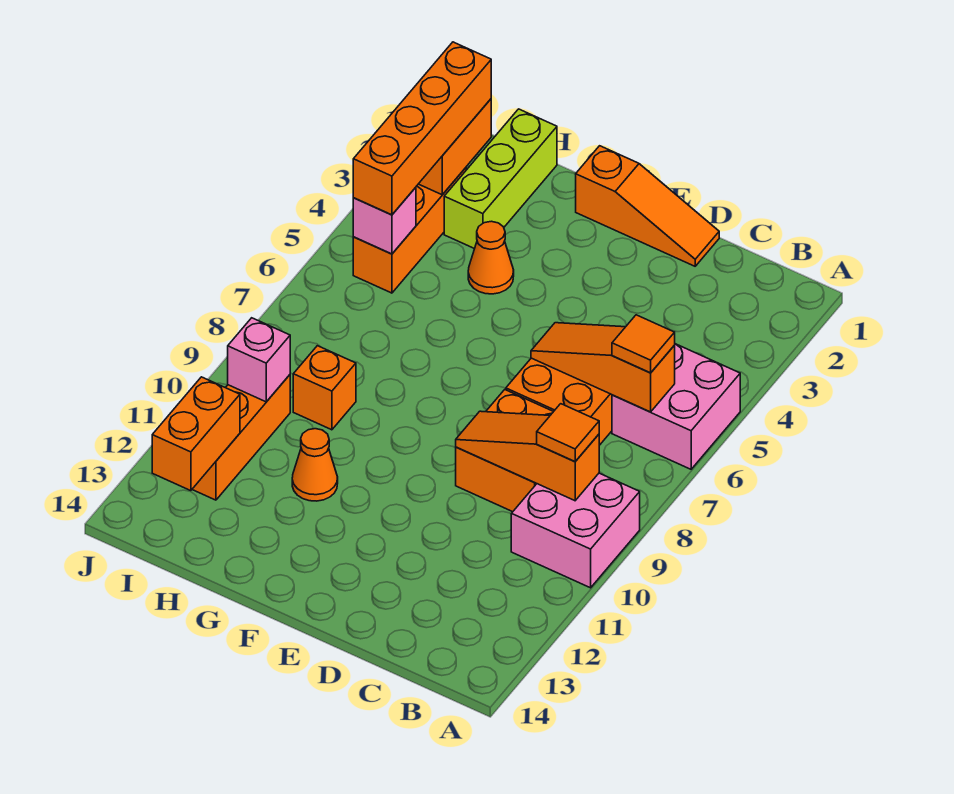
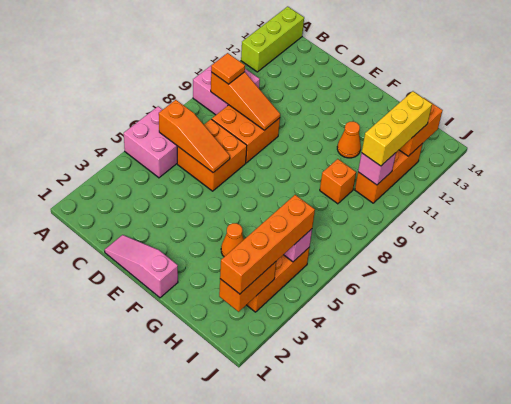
orange 1x1 tile [612,315,675,373] -> none
orange 1x3 slope [576,146,719,266] -> pink 1x3 slope [105,235,178,298]
lime 1x3 brick [444,109,557,249] -> lime 1x3 brick moved to [241,7,304,72]
none -> yellow 1x3 brick [362,91,432,166]

